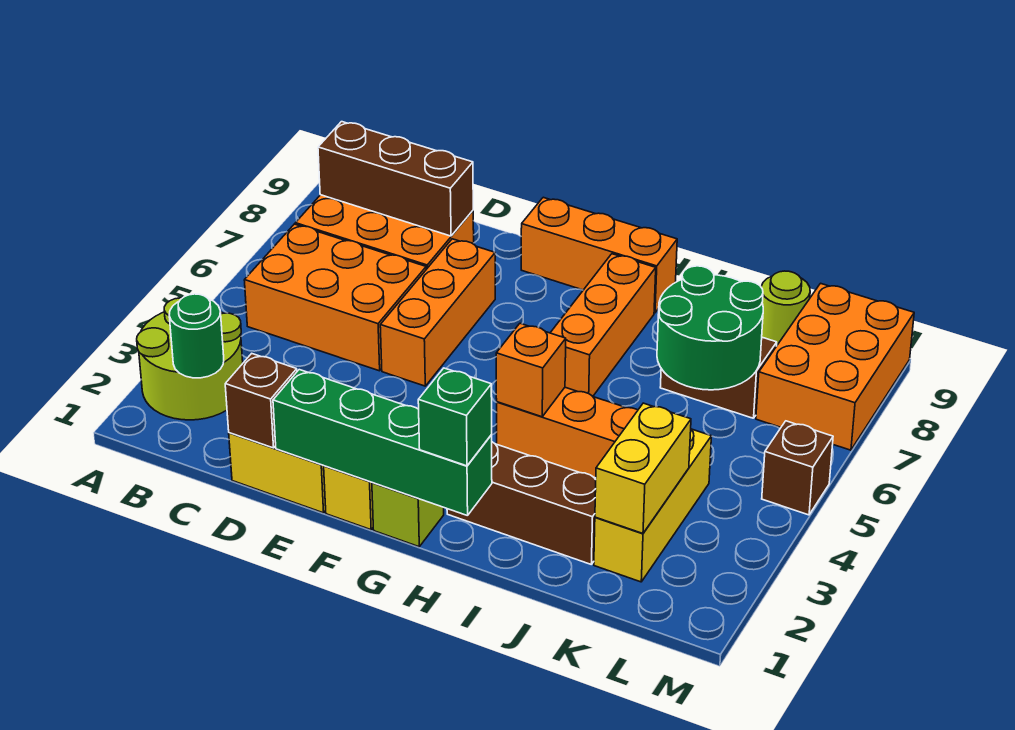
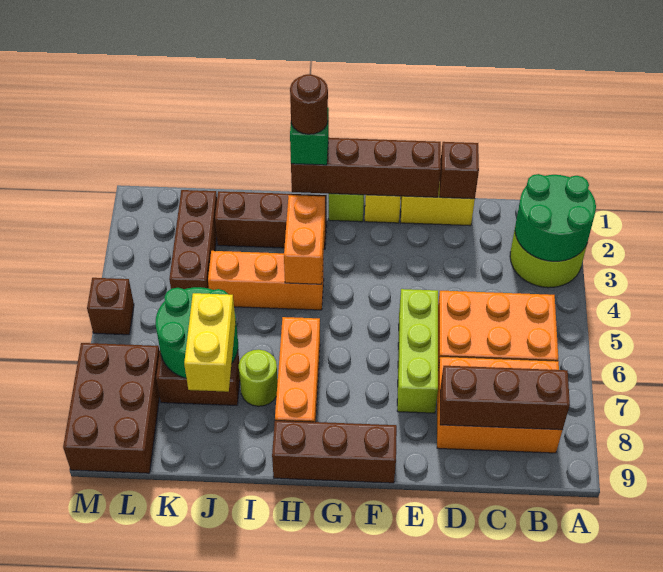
green 1x1 round brick [169,294,224,378] -> green 2x2 round brick [515,174,596,261]
green 1x4 brick [273,370,492,516] -> brown 1x4 brick [291,138,441,197]
orange 1x3 brick [380,239,495,386] -> lime 1x3 brick [397,289,438,413]
orange 1x3 brick [521,197,677,313] -> brown 1x3 brick [272,420,397,483]
none -> brown 1x1 round brick [290,74,328,134]
orange 1x1 brick [496,323,566,417] -> orange 1x2 brick [284,195,325,284]
yellow 1x3 brick [594,429,711,582] -> brown 1x3 brick [169,190,217,289]
yellow 1x2 brick [595,403,691,533] -> yellow 1x2 brick moved to [184,293,236,392]
lime 1x1 round brick [761,271,810,345] -> lime 1x1 round brick moved to [239,350,278,406]
orange 2x3 brick [756,283,914,450] -> brown 2x3 brick [63,343,160,473]

